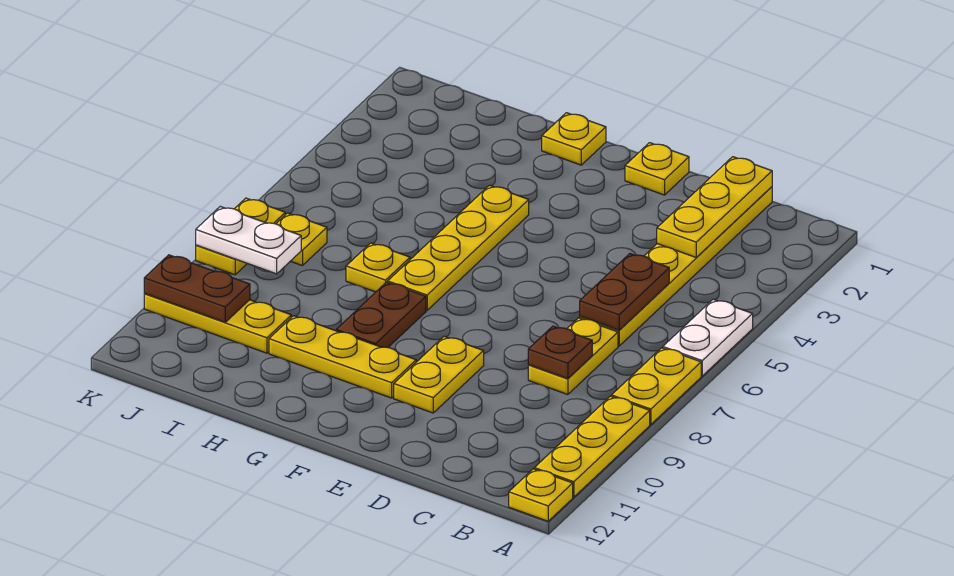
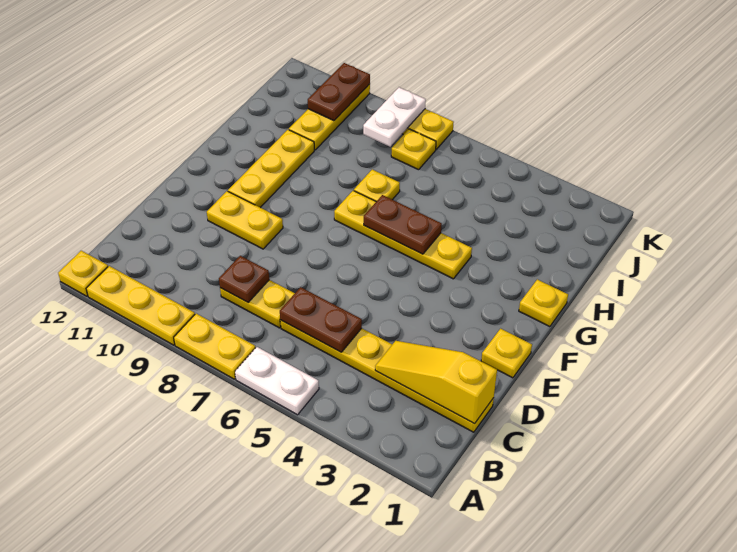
yellow 1x3 plate [657,157,772,258] -> yellow 1x3 slope [375,341,497,424]
brown 1x2 plate [336,282,426,348] -> brown 1x2 plate moved to [364,195,442,254]

